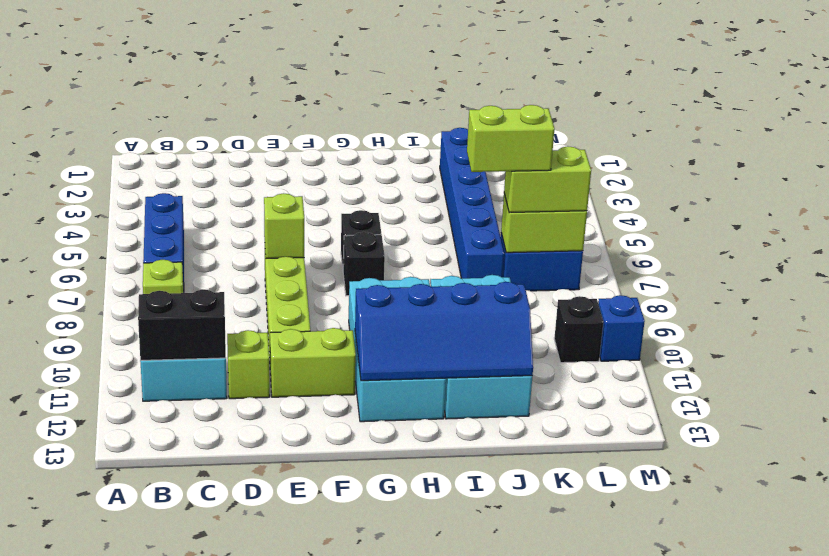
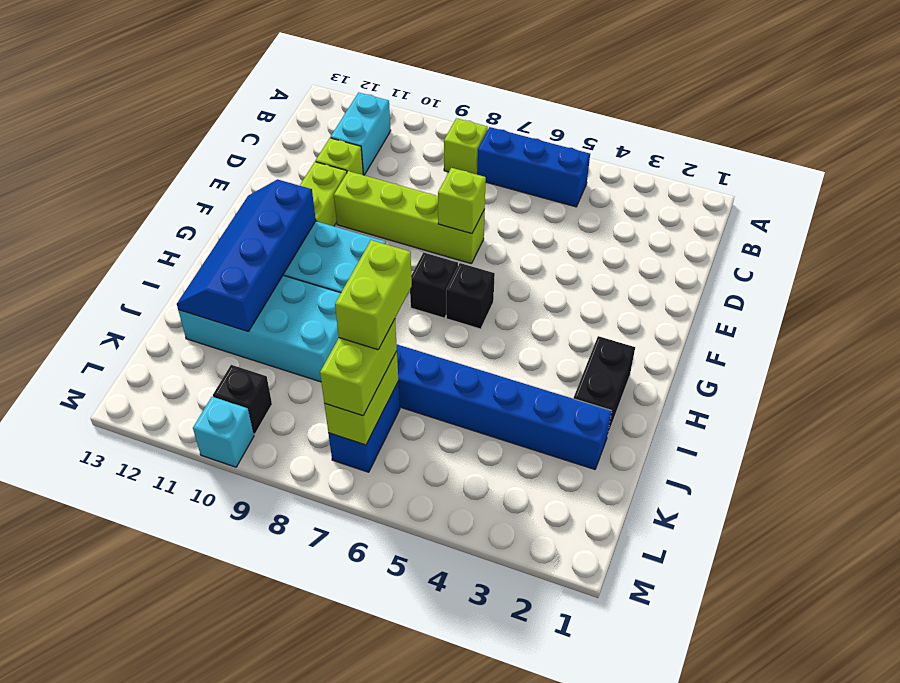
black 1x2 brick [138,290,226,360] -> black 1x2 brick moved to [574,336,635,436]
blue 1x1 brick [598,295,645,361] -> cyan 1x1 brick [193,397,254,467]

